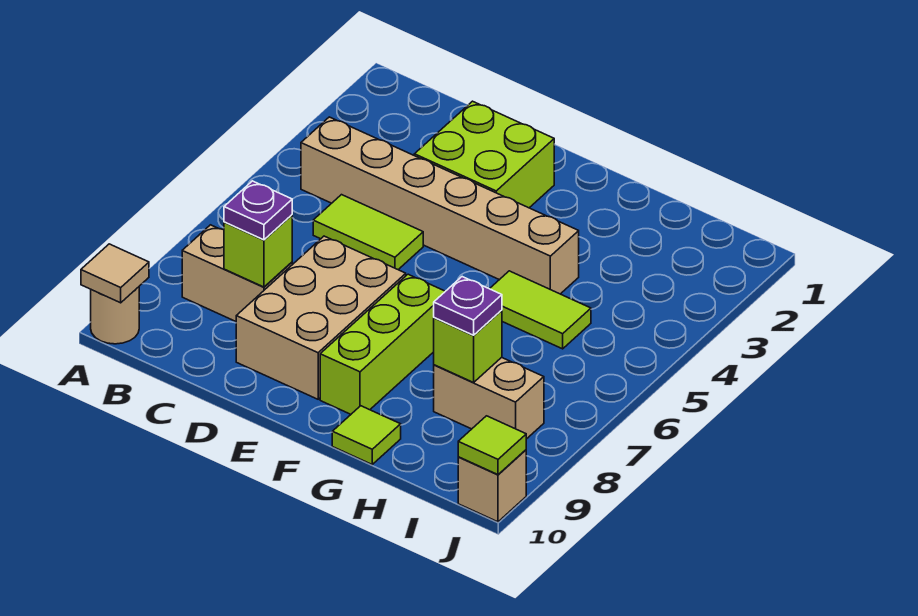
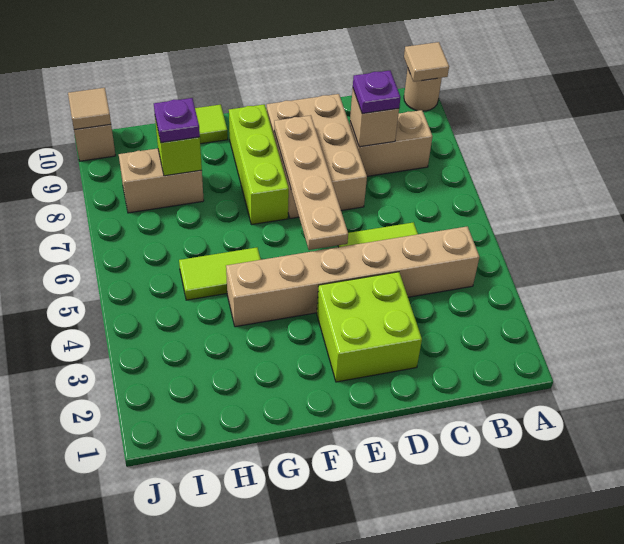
lime 1x1 brick [224,215,292,287] -> tan 1x1 brick [350,89,399,147]
none -> tan 1x4 plate [274,115,348,250]
lime 1x1 tile [458,416,526,475] -> tan 1x1 tile [68,88,111,130]

